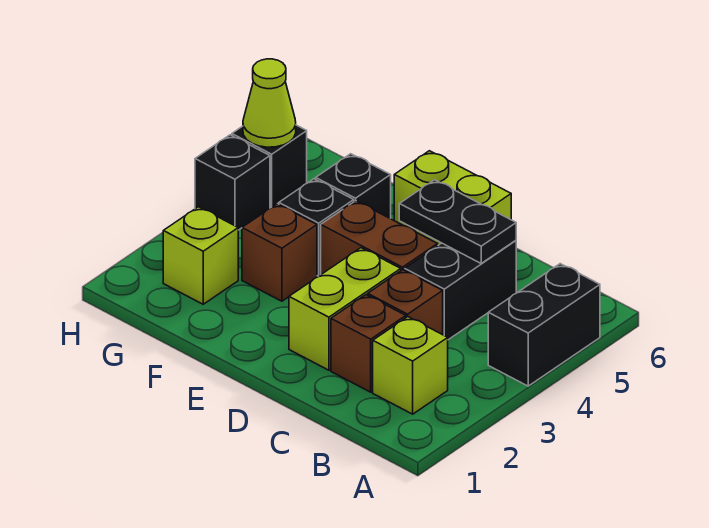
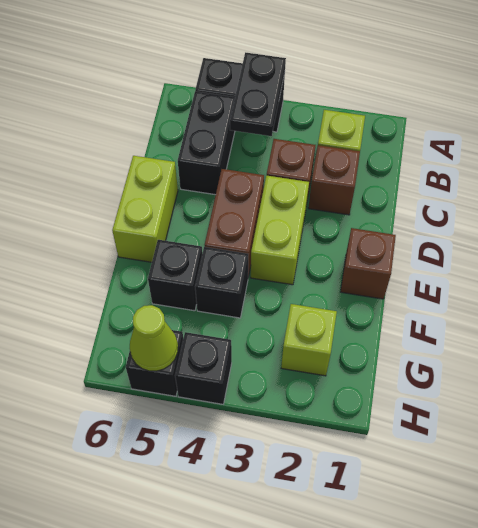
black 1x2 brick [405,240,516,340] -> black 1x2 brick turned to [178,91,235,195]
black 1x2 plate [399,180,516,263] -> black 1x2 plate moved to [230,52,286,136]
lime 1x2 brick [289,248,401,370] -> lime 1x2 brick turned to [251,176,309,285]
brown 1x1 brick [242,204,317,301] -> brown 1x1 brick moved to [341,228,396,299]

